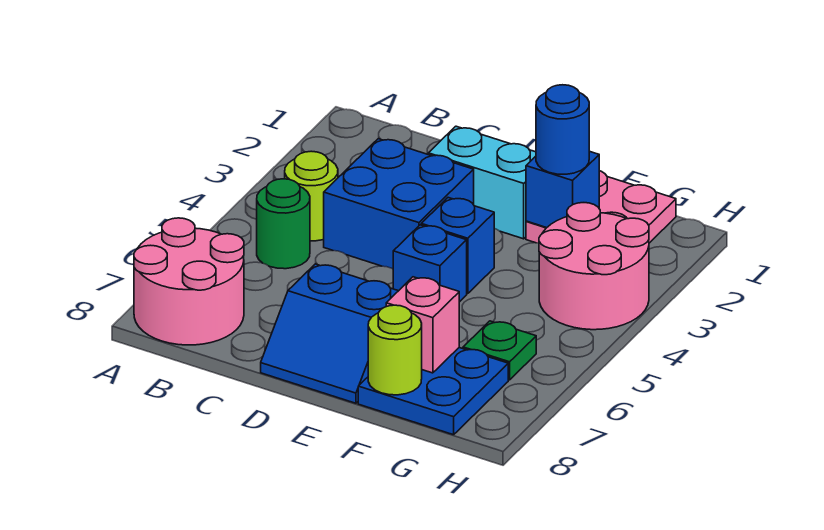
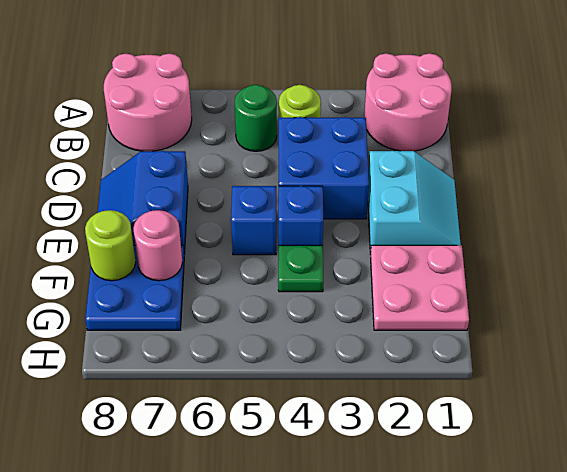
blue 1x1 brick [526,151,599,228] -> none
blue 1x1 round brick [536,85,589,174] -> none
pink 1x1 brick [386,277,459,373] -> pink 1x1 round brick [133,210,182,281]
pink 2x2 round brick [539,203,649,330] -> pink 2x2 round brick moved to [364,53,452,151]
green 1x1 plate [463,321,536,380] -> green 1x1 plate moved to [278,245,323,292]

